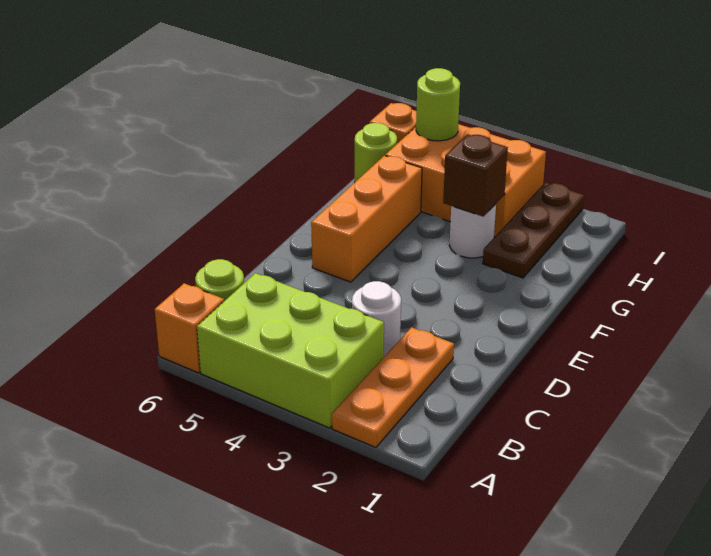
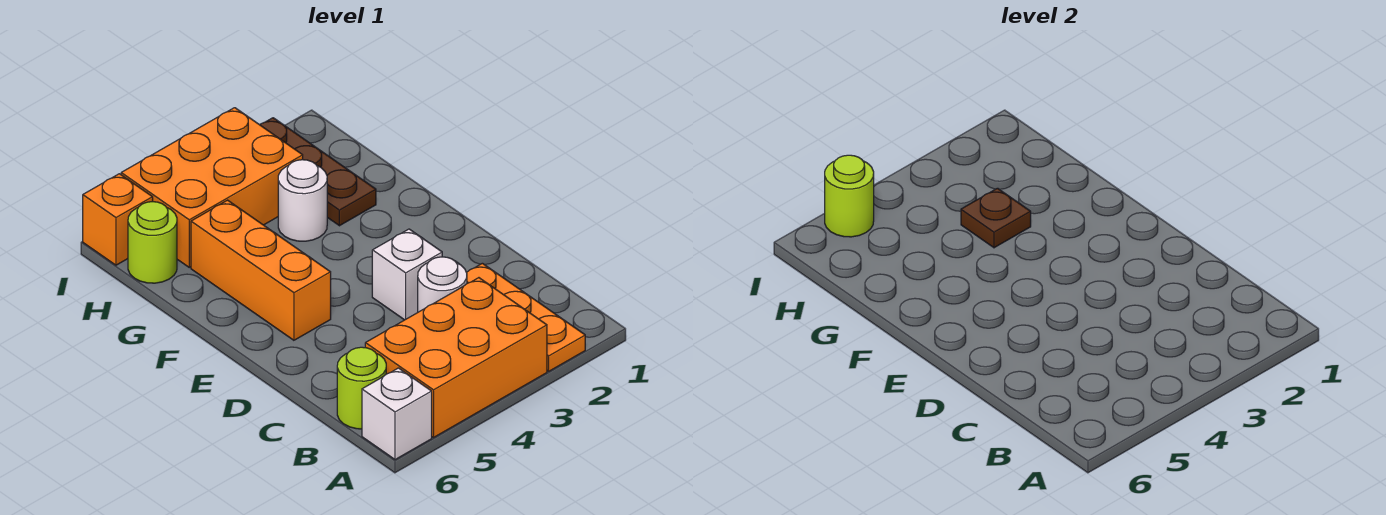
lime 2x3 brick [197,273,384,428] -> orange 2x3 brick [365,278,547,438]
orange 1x1 brick [155,283,224,373] -> white 1x1 brick [362,368,432,460]
none -> white 1x1 brick [372,229,442,320]
brown 1x1 brick [443,134,508,217] -> brown 1x1 plate [961,188,1031,248]

